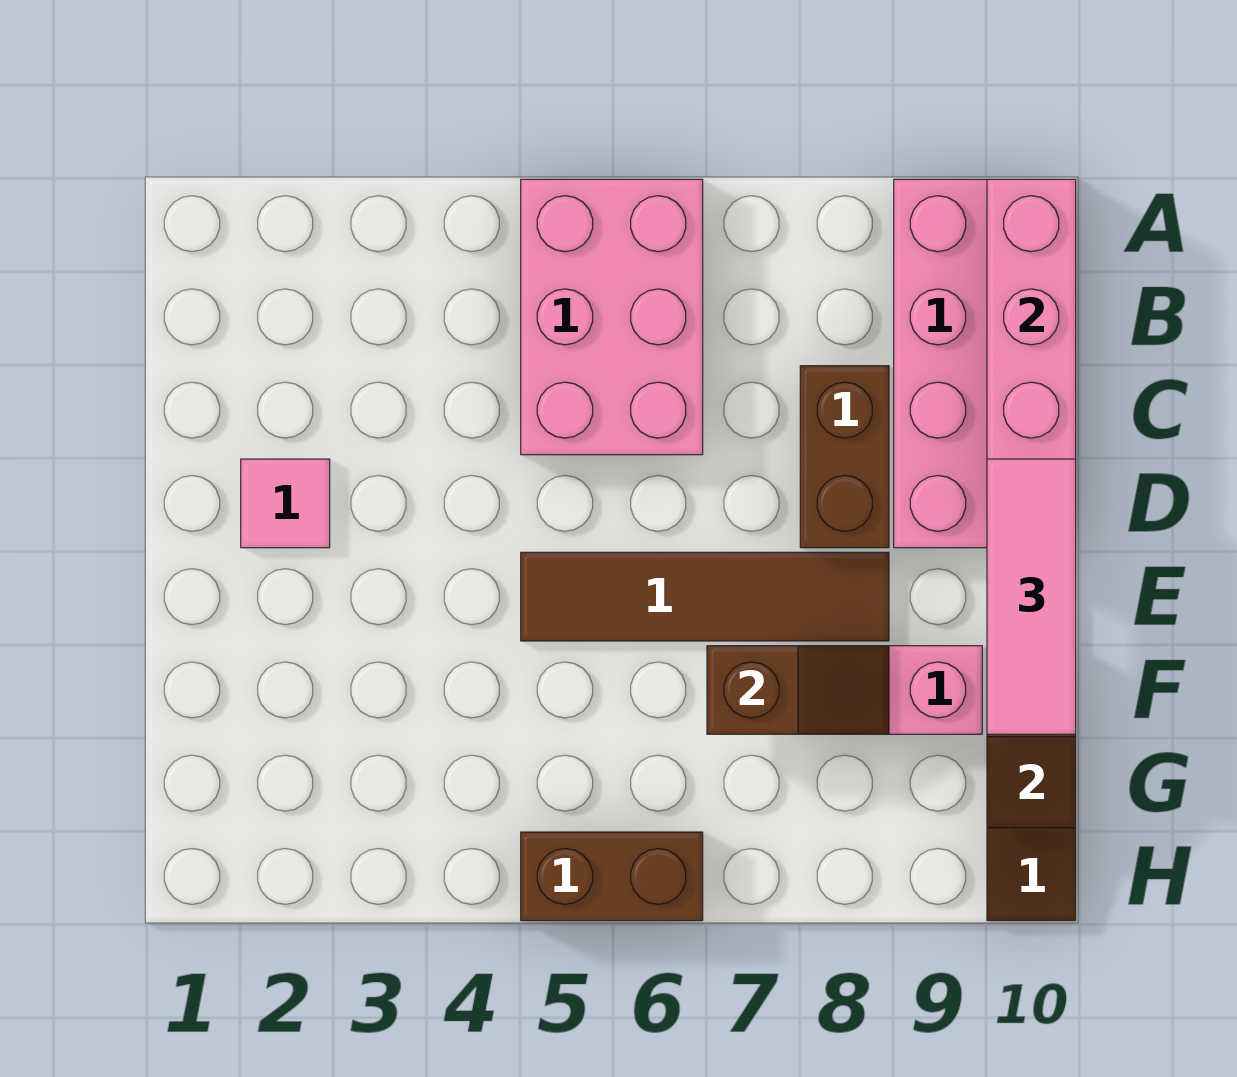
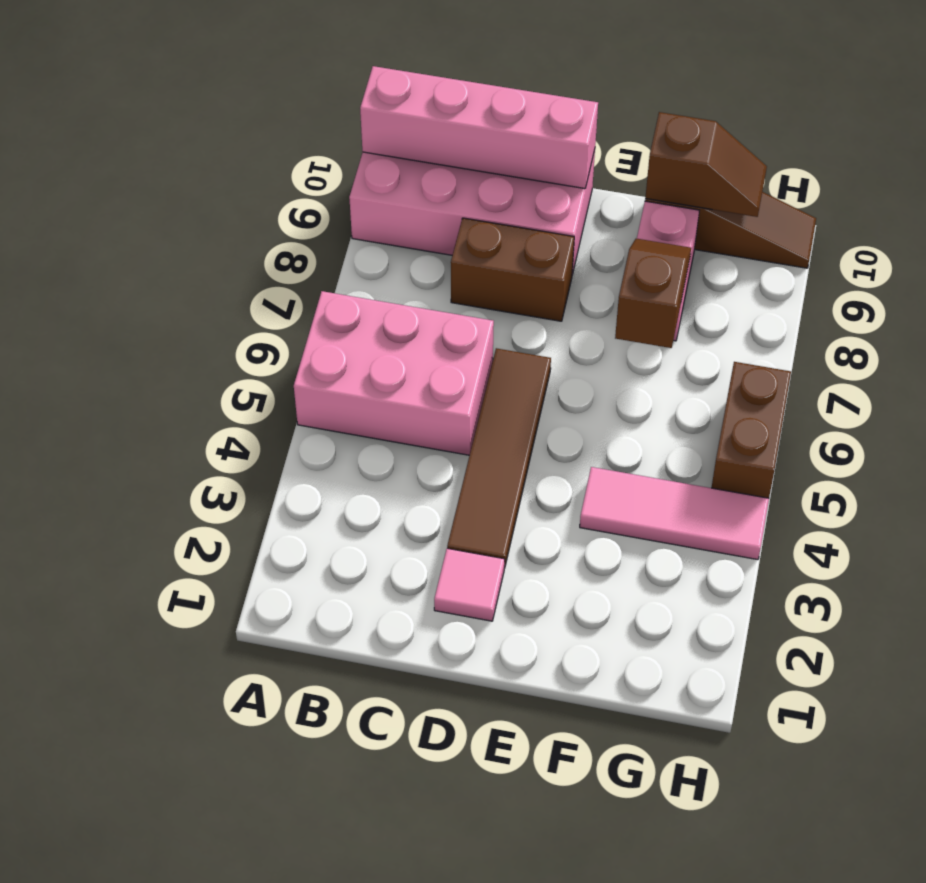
pink 1x3 tile [987,459,1076,734] -> pink 1x3 tile moved to [580,467,769,560]
brown 1x4 tile [521,552,889,641] -> brown 1x4 tile moved to [447,348,551,568]

